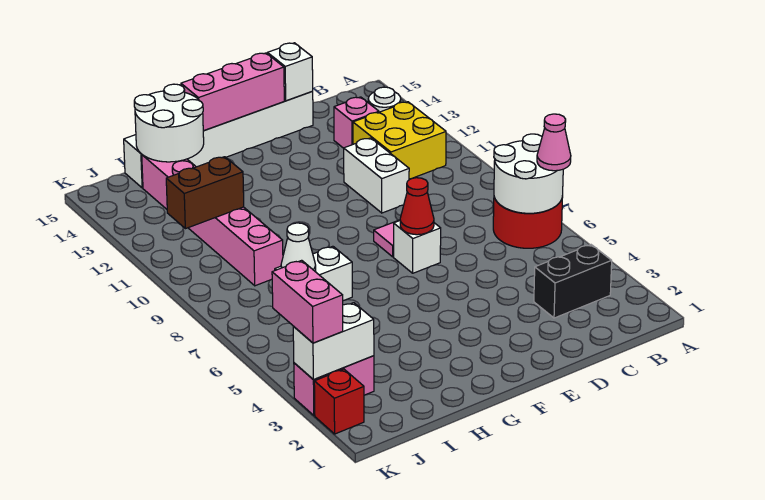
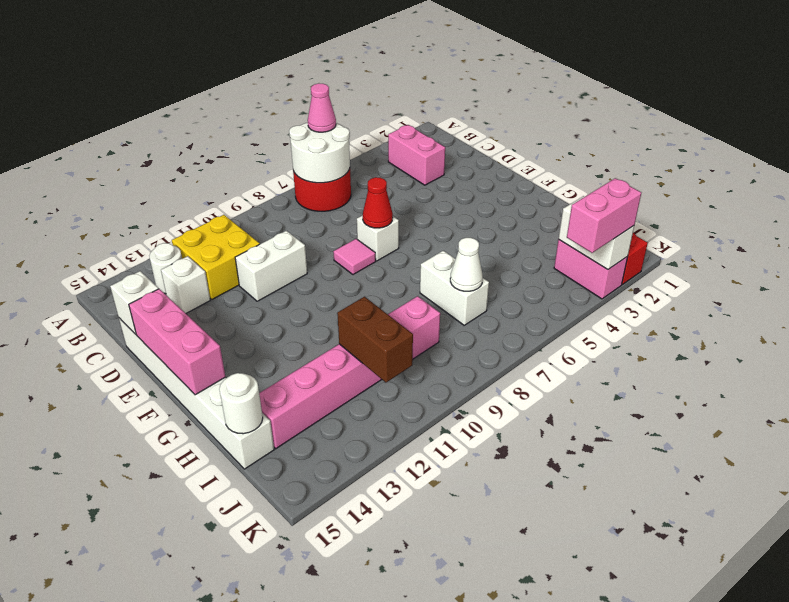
black 1x2 brick [534,245,612,318] -> pink 1x2 brick [388,125,445,185]
pink 1x1 brick [334,97,379,148] -> white 1x1 brick [161,256,210,313]
white 2x2 round brick [134,84,204,162] -> white 1x1 round brick [219,373,263,434]

